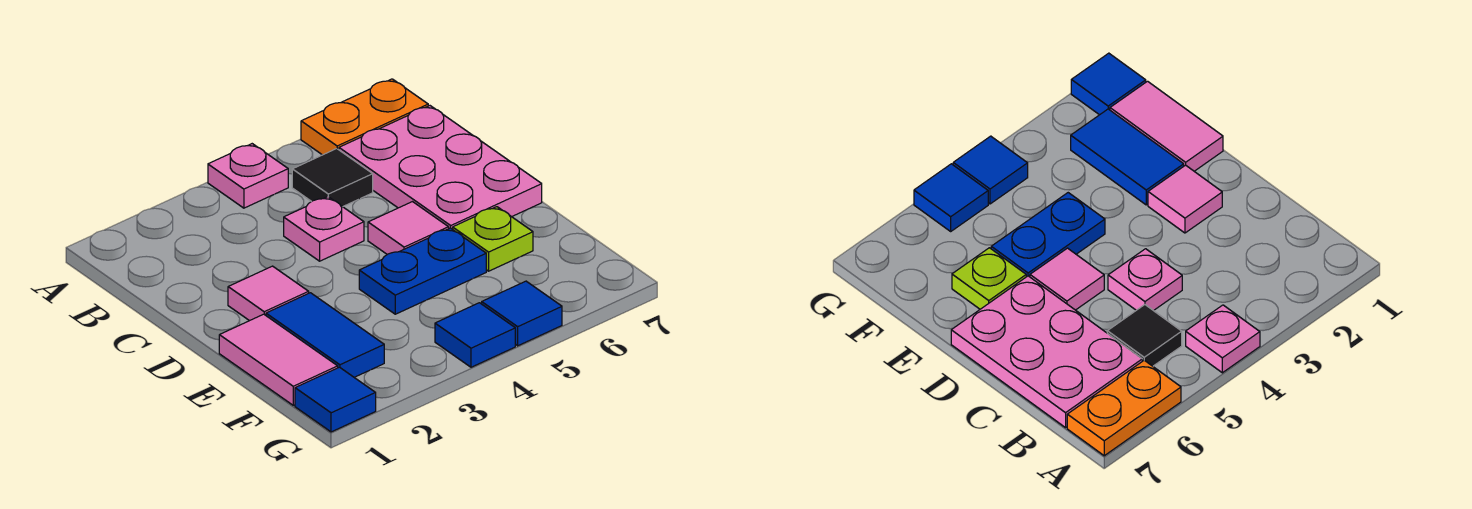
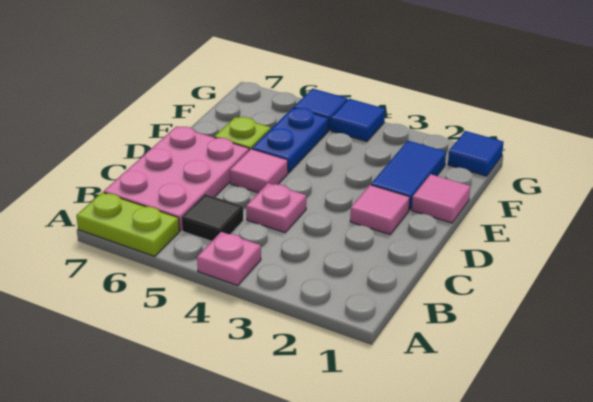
orange 1x2 plate [301,79,428,155] -> lime 1x2 plate [76,192,179,256]
pink 1x2 tile [219,314,338,405] -> pink 1x1 tile [412,174,470,223]
blue 1x2 plate [359,228,486,314] -> blue 1x2 plate turned to [252,108,328,173]

